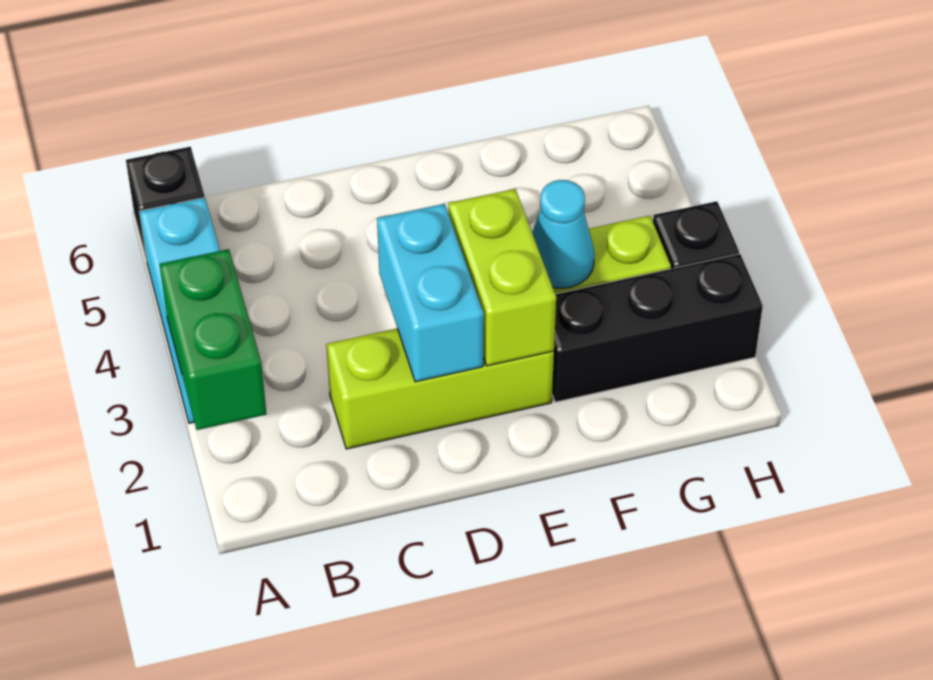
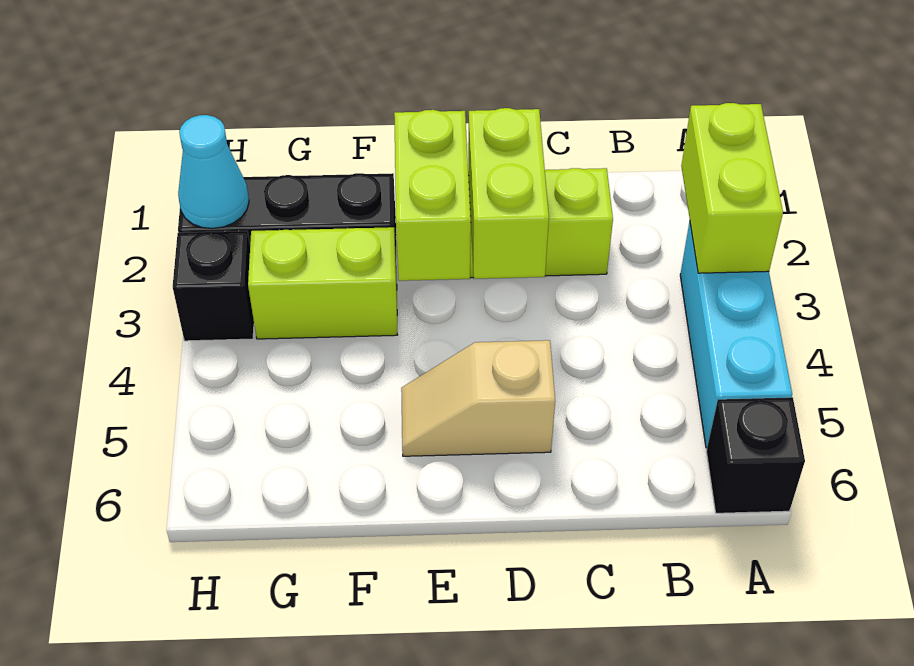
green 1x2 brick [159,249,266,430] -> lime 1x2 brick [681,103,783,273]
cyan 1x2 brick [377,204,484,382] -> lime 1x2 brick [468,108,549,279]
none -> tan 1x2 slope [401,340,555,456]
cyan 1x1 cone [532,180,595,288] -> cyan 1x1 cone moved to [178,115,249,229]

